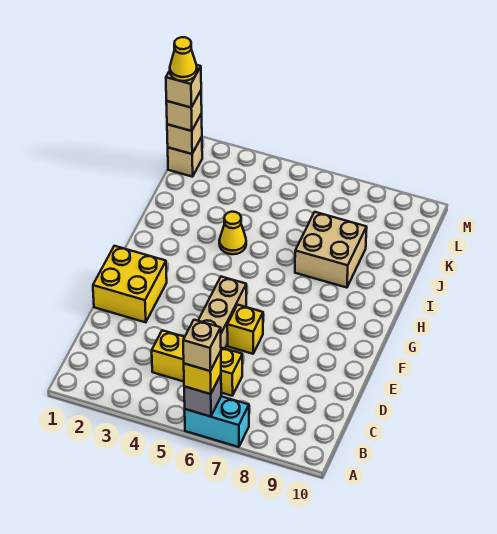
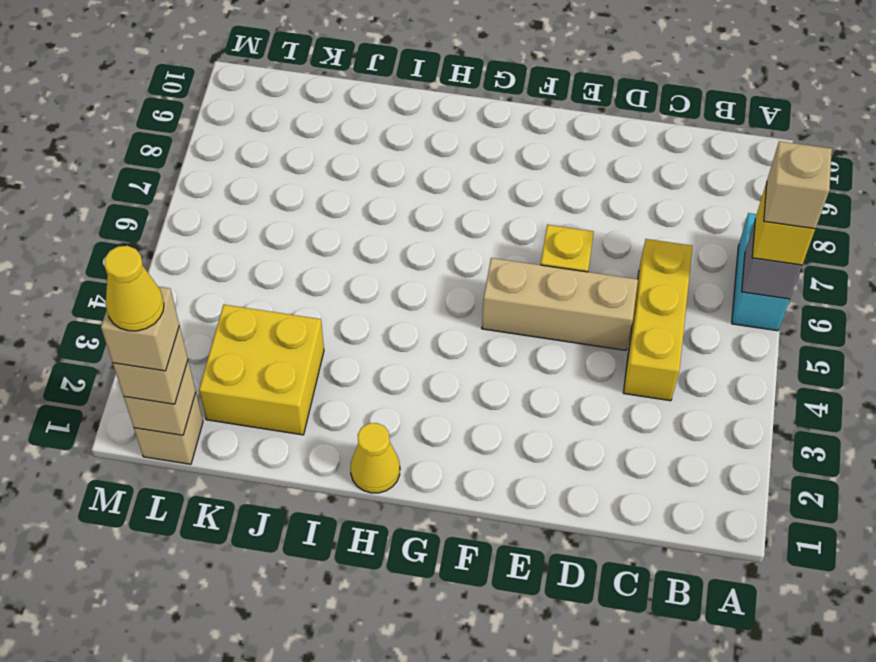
yellow 2x2 brick [93,246,167,322] -> yellow 2x2 brick moved to [199,305,324,435]
yellow 1x1 cone [219,212,246,254] -> yellow 1x1 cone moved to [350,423,400,493]
tan 2x2 brick [295,212,367,288] -> none

